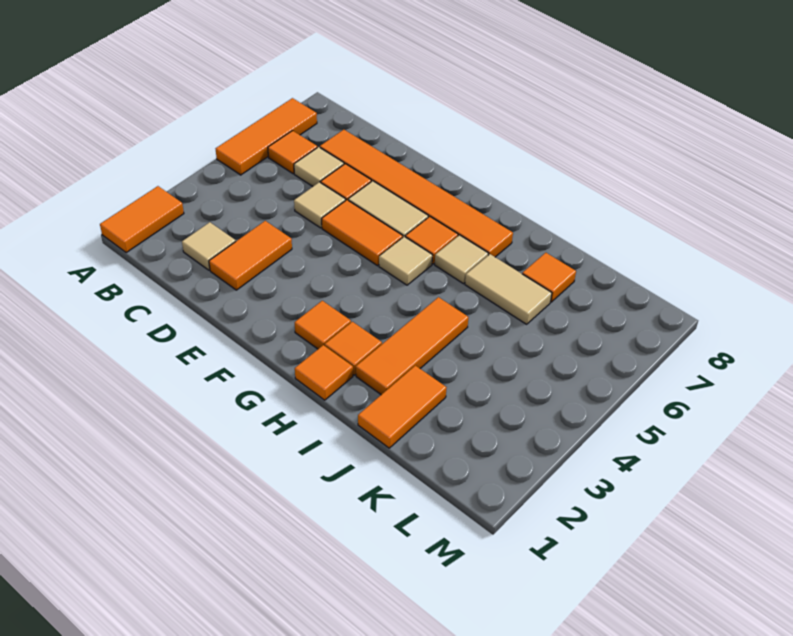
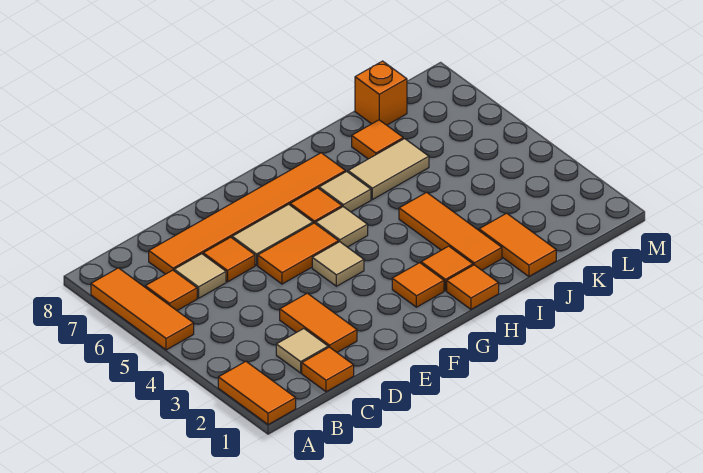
none -> orange 1x1 tile [302,347,354,392]
tan 1x1 tile [294,182,346,228] -> tan 1x1 tile moved to [312,242,364,286]
none -> orange 1x1 brick [355,61,407,125]

